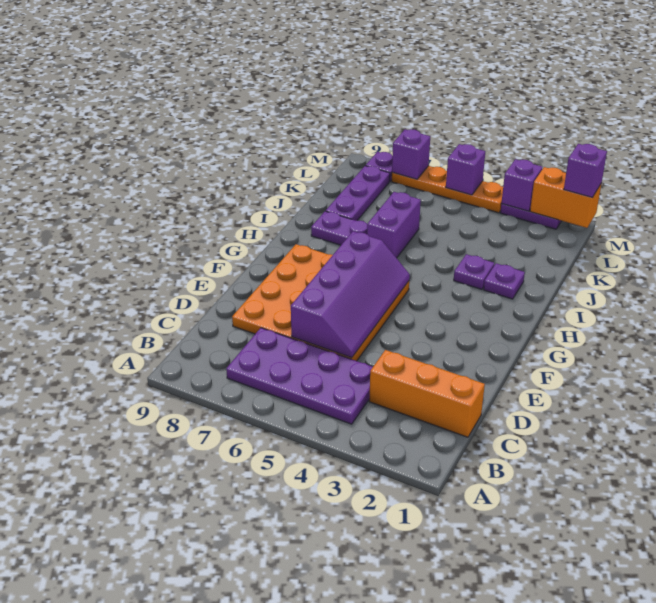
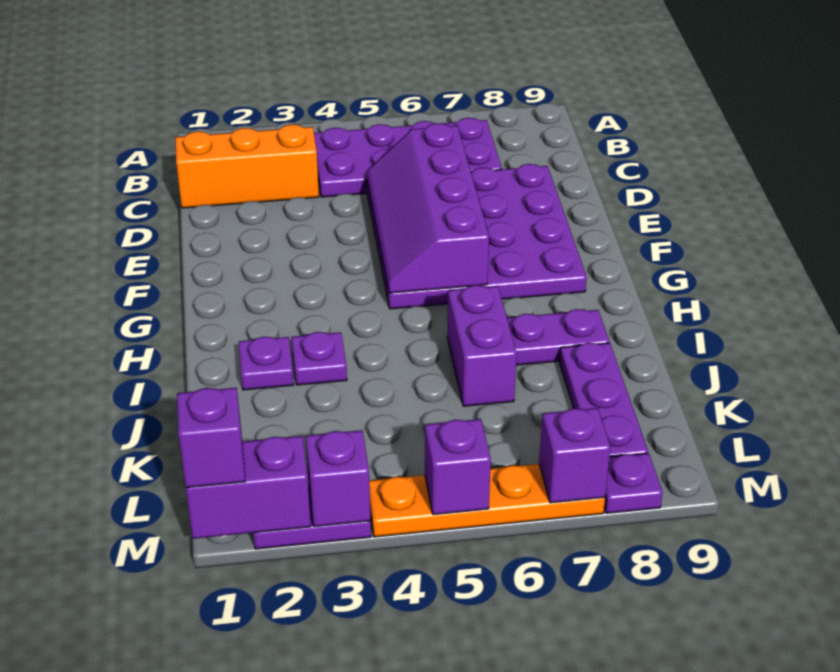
orange 4x4 plate [232,244,409,361] -> purple 4x4 plate [367,164,587,309]
orange 1x2 brick [530,167,602,228] -> purple 1x2 brick [186,436,311,539]

